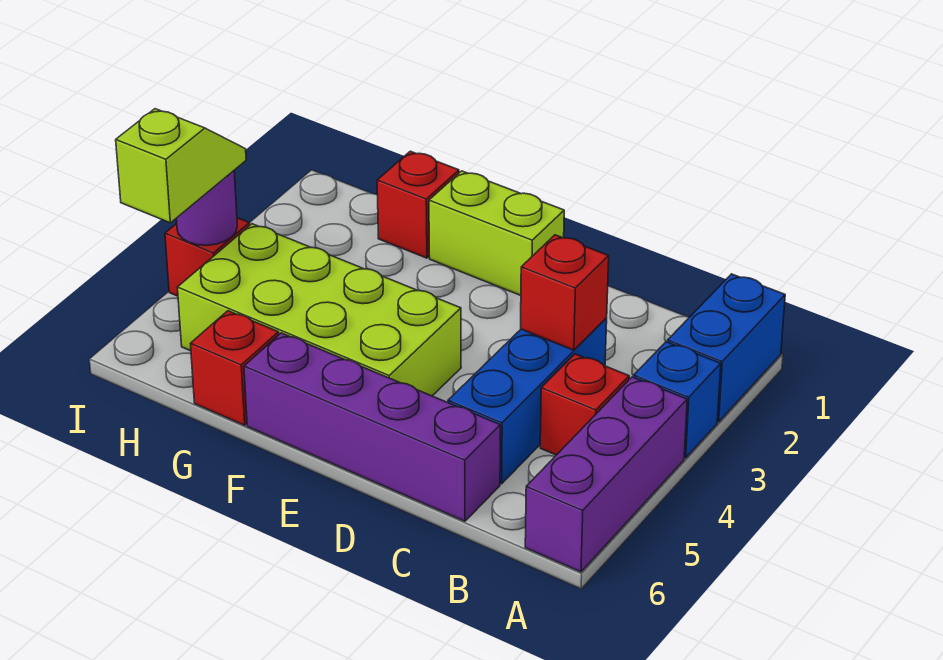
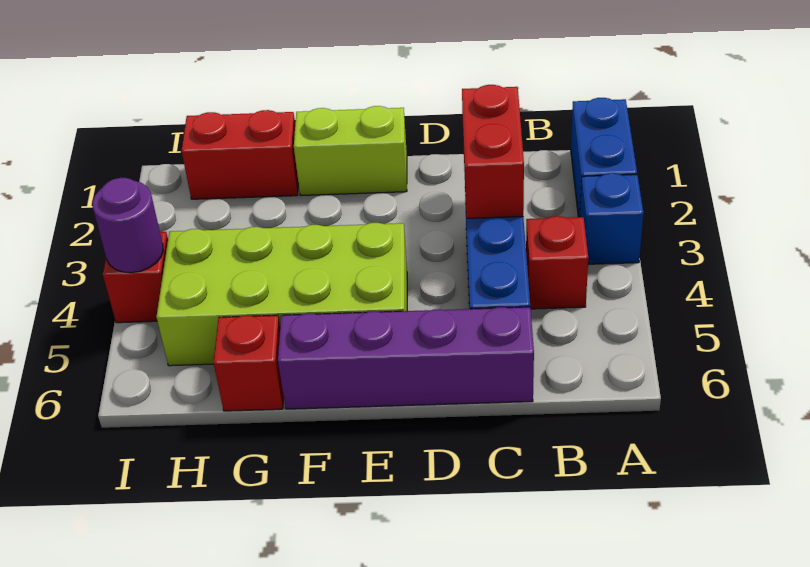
purple 1x3 brick [525,377,687,572] -> none
red 1x1 brick [521,235,609,350] -> red 1x2 brick [462,85,524,219]
red 1x1 brick [377,151,459,258] -> red 1x2 brick [181,110,298,199]
lime 1x2 slope [116,109,246,223] -> none

